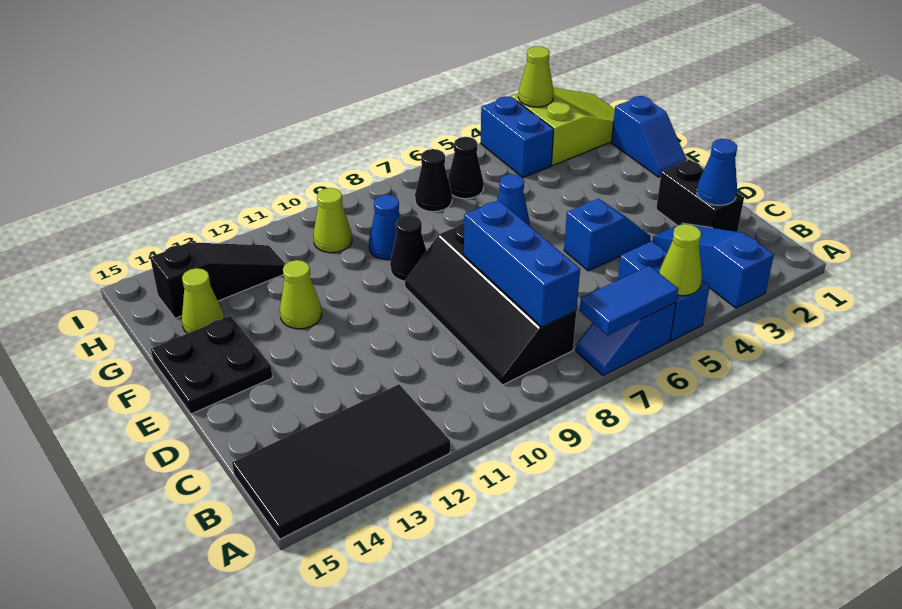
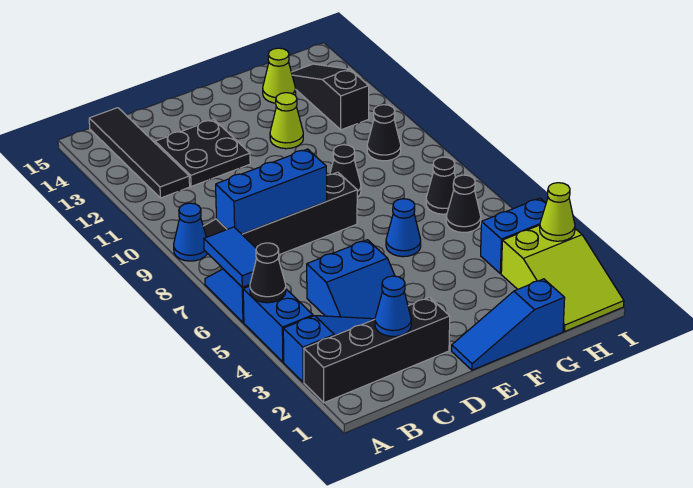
blue 1x2 brick [618,241,710,341] -> blue 1x2 brick turned to [243,286,313,362]
lime 1x1 cone [659,224,702,296] -> black 1x1 cone [250,243,286,303]
black 2x4 tile [232,384,450,539] -> black 1x4 tile [89,108,190,198]
black 1x2 brick [656,160,744,232] -> black 1x4 brick [304,297,450,403]
blue 1x2 slope [564,199,650,271] -> blue 2x2 slope [307,240,395,319]
black 2x2 plate [151,316,273,414] -> black 2x2 plate moved to [155,120,250,186]
blue 1x2 slope [611,96,686,177] -> blue 1x3 slope [452,279,565,370]
blue 1x1 cone [369,195,401,260] -> blue 1x1 cone moved to [174,203,207,261]
lime 1x1 cone [313,188,352,253] -> black 1x1 cone [367,105,401,161]
black 1x3 slope [150,242,285,318] -> black 1x3 slope turned to [291,64,369,130]

